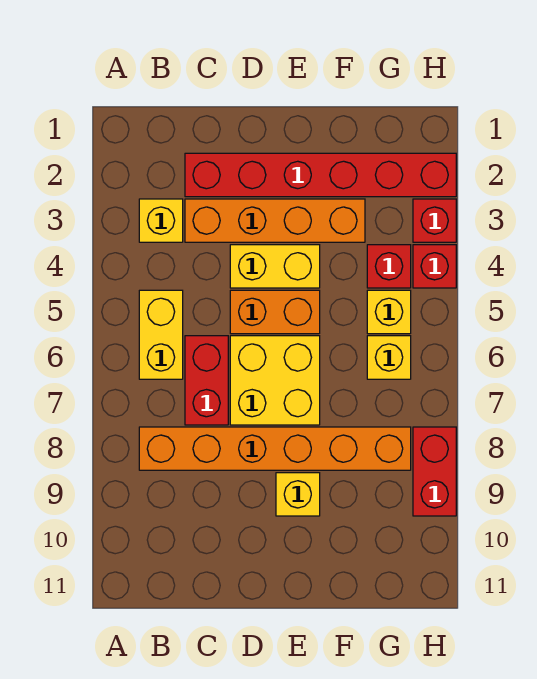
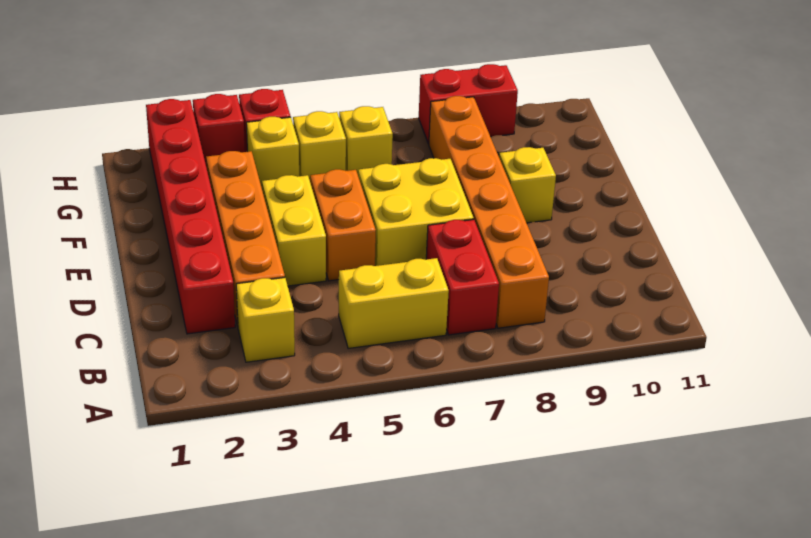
red 1x2 brick [185,336,228,425] -> red 1x2 brick turned to [426,220,499,335]
red 1x1 brick [367,245,411,288] -> yellow 1x1 brick [246,117,299,188]

